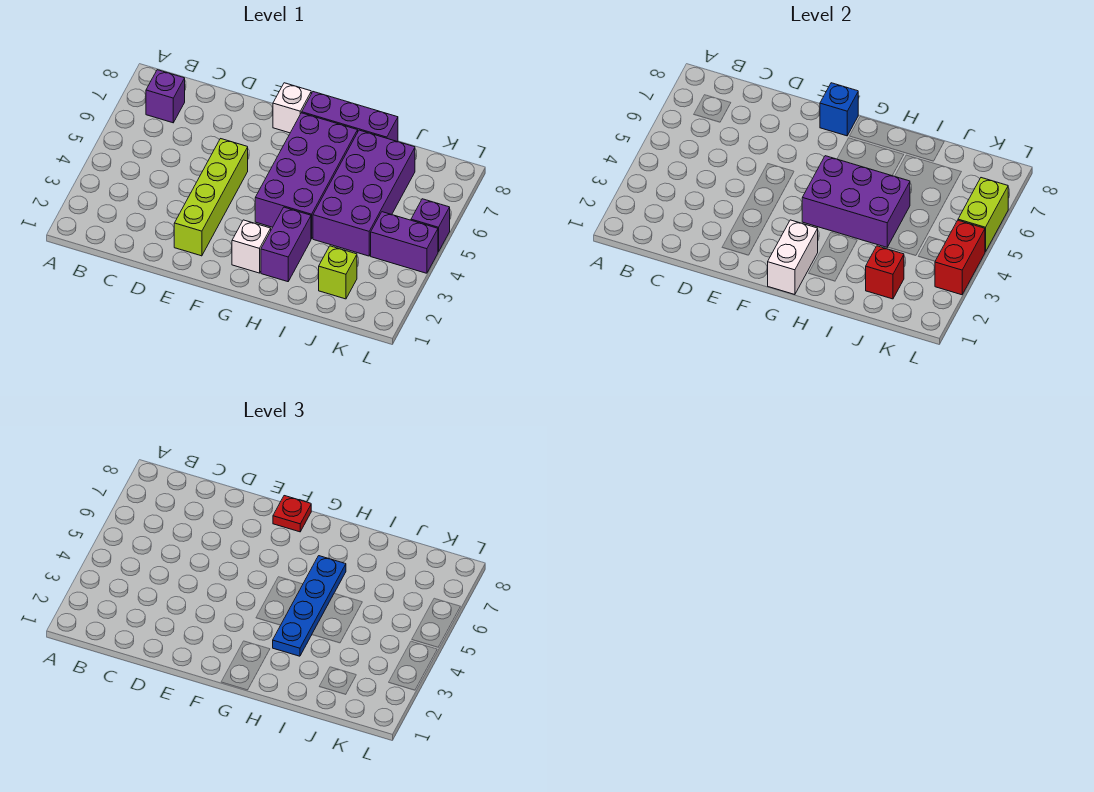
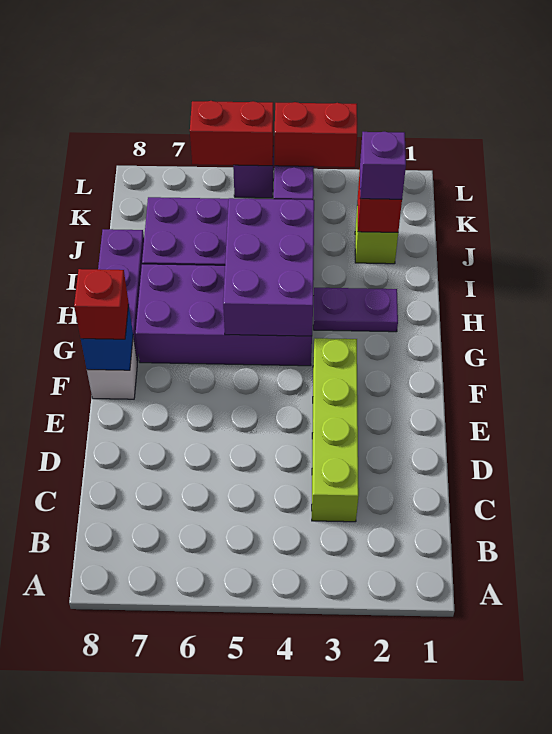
purple 1x1 brick [146,70,185,123] -> purple 1x1 brick moved to [360,132,406,199]
lime 1x4 brick [174,139,248,256] -> lime 1x4 brick turned to [312,338,359,522]
red 1x1 plate [273,496,311,532] -> red 1x1 brick [74,269,129,339]
white 1x2 brick [768,220,818,295] -> none
white 1x1 brick [232,220,271,273] -> none
purple 1x2 brick [261,207,311,282] -> purple 1x2 plate [313,288,398,332]
blue 1x4 plate [273,556,346,656] -> none
lime 1x2 brick [958,178,1008,252] -> red 1x2 brick [190,101,273,166]

